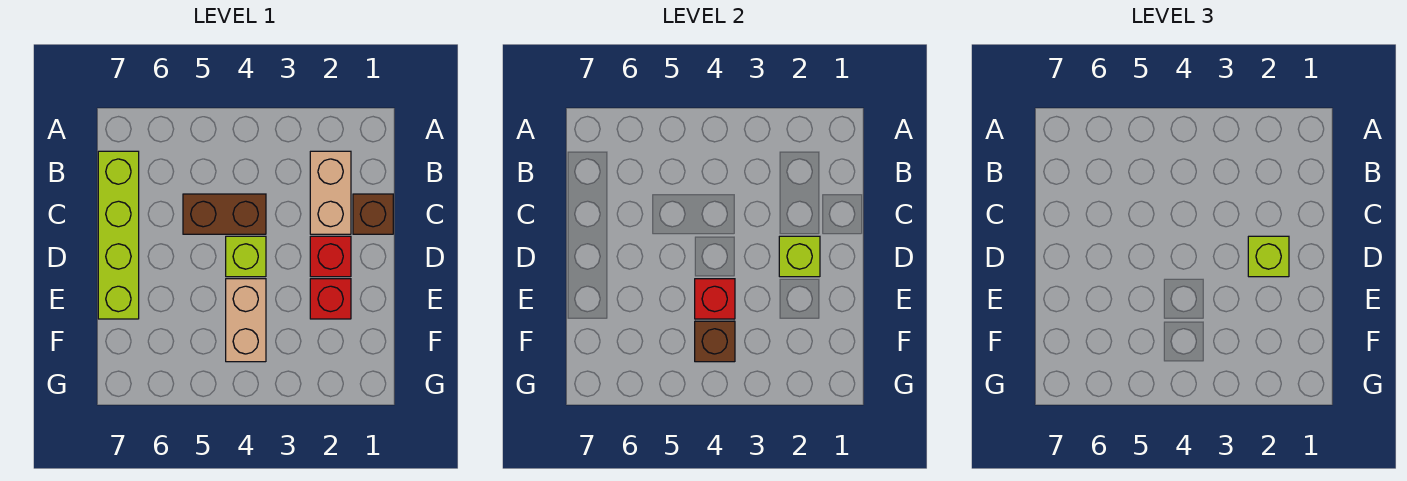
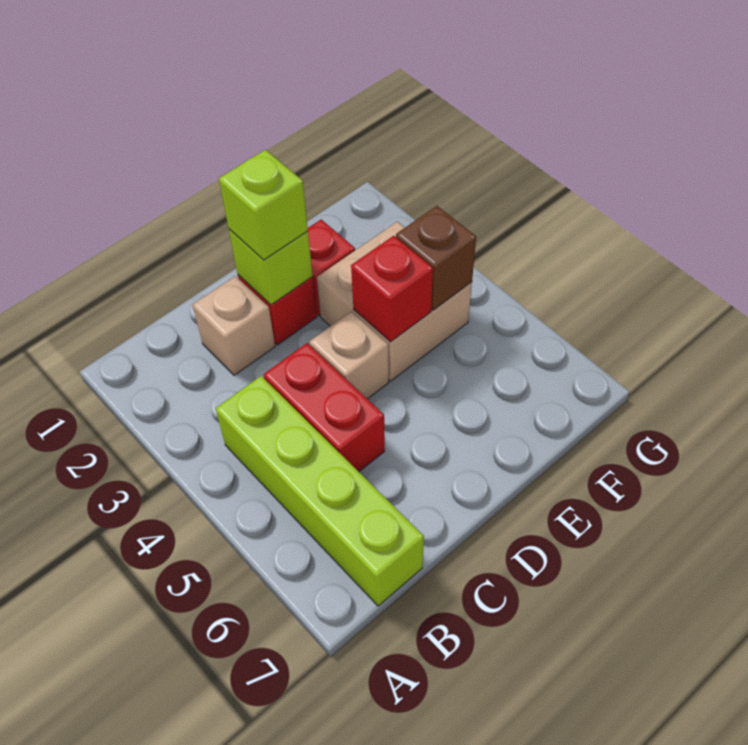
tan 1x2 brick [310,151,351,234] -> tan 1x1 brick [192,276,275,375]
lime 1x4 brick [98,151,139,319] -> lime 1x4 brick turned to [216,376,424,606]
brown 1x1 brick [353,194,393,234] -> none
brown 1x2 brick [183,194,266,234] -> red 1x2 brick [263,343,385,472]
lime 1x1 brick [226,236,266,277] -> tan 1x1 brick [309,311,389,399]
tan 1x2 brick [226,279,266,362] -> tan 2x2 brick [317,222,472,381]

